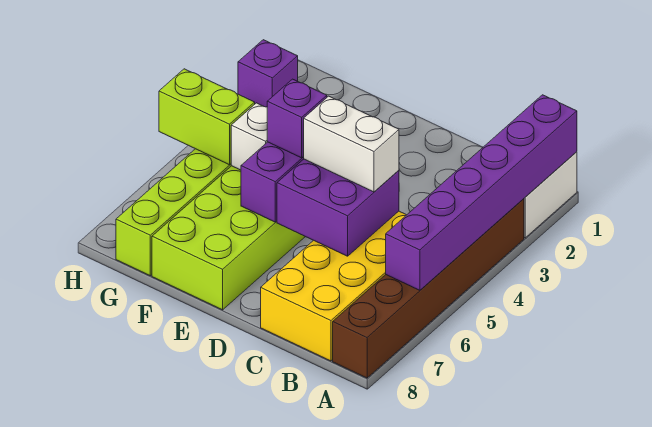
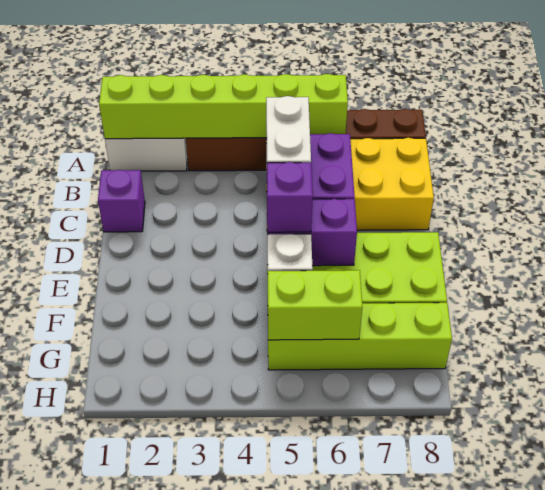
purple 1x6 brick [386,95,577,290] -> lime 1x6 brick [99,74,348,139]
lime 1x2 brick [159,69,255,165] -> lime 1x2 brick turned to [268,270,362,340]
purple 1x1 brick [238,40,298,107] -> purple 1x1 brick moved to [98,170,145,232]

